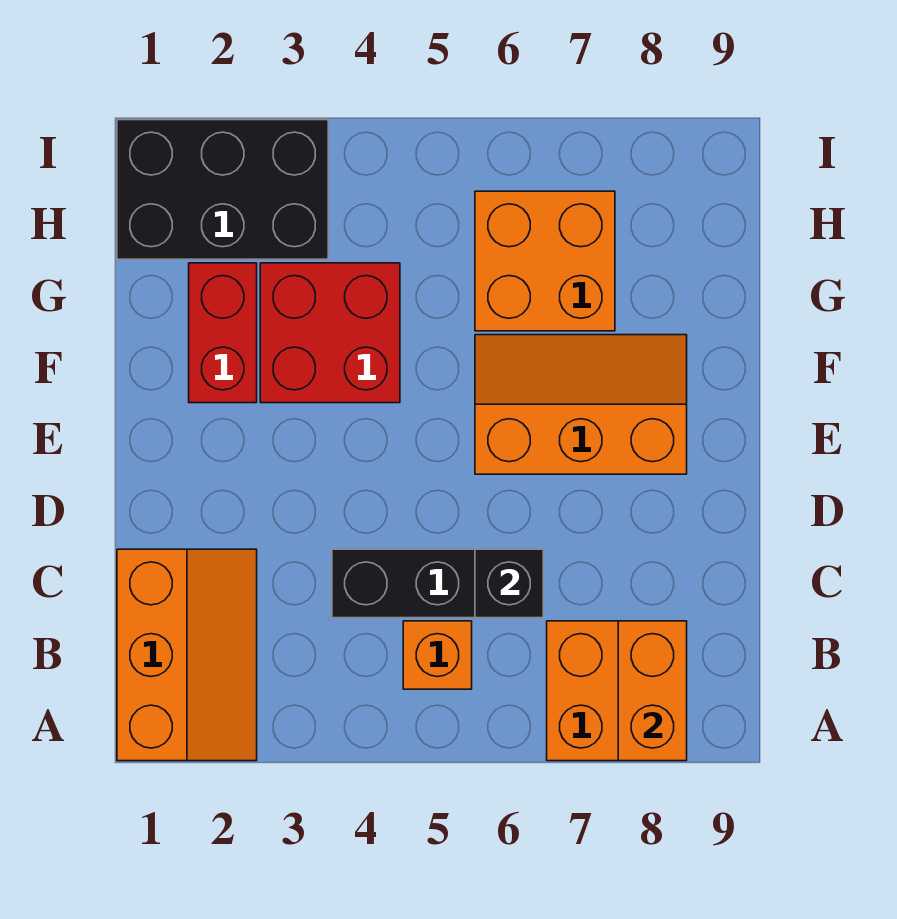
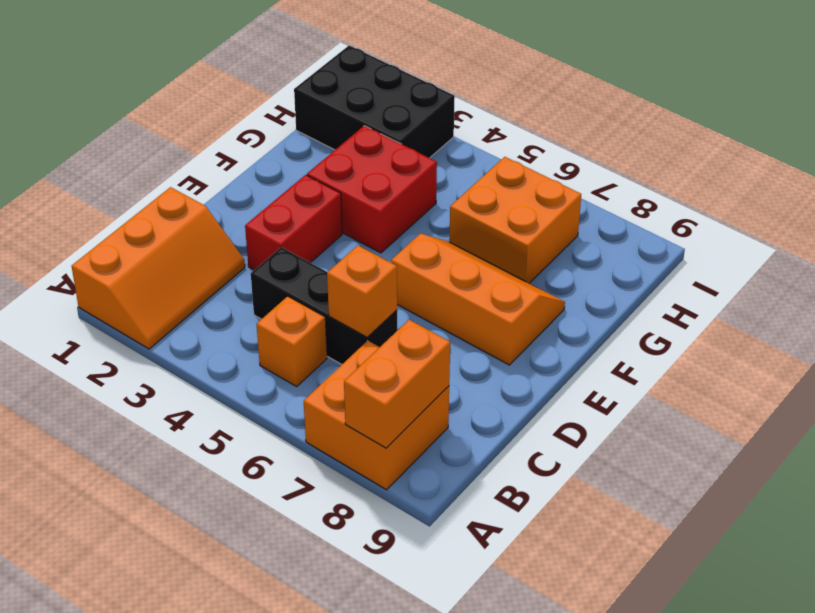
black 1x1 brick [475,549,543,618] -> orange 1x1 brick [327,246,397,337]
red 1x2 brick [189,263,257,403] -> red 1x2 brick moved to [245,175,342,270]

